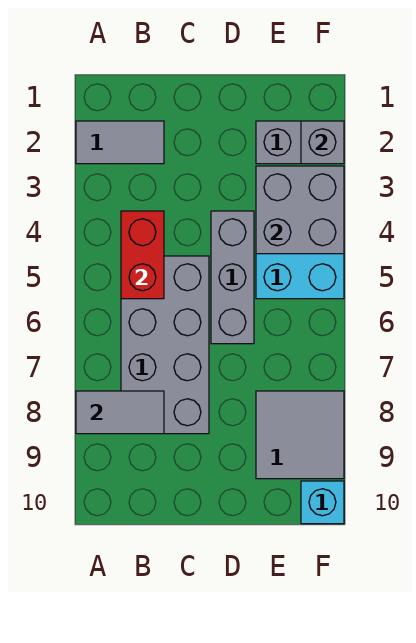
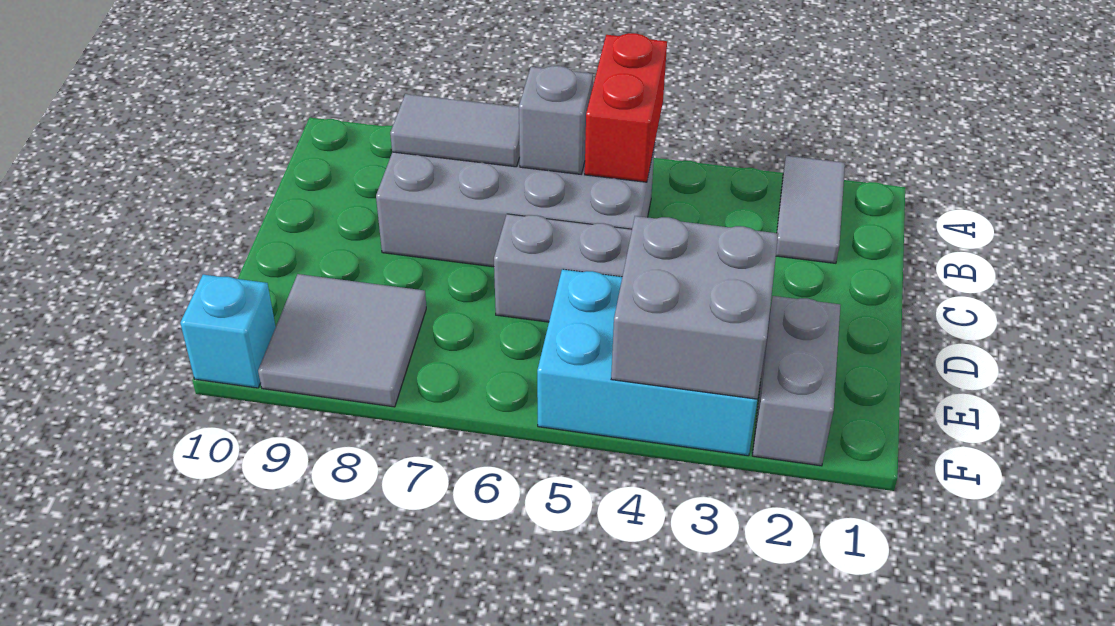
grey 1x2 tile [76,391,164,434] -> grey 1x2 tile turned to [390,94,520,167]
red 1x2 brick [121,211,164,299] -> red 1x2 brick turned to [585,33,667,182]
grey 1x1 brick [301,121,344,164] -> grey 1x1 brick moved to [519,66,593,174]

